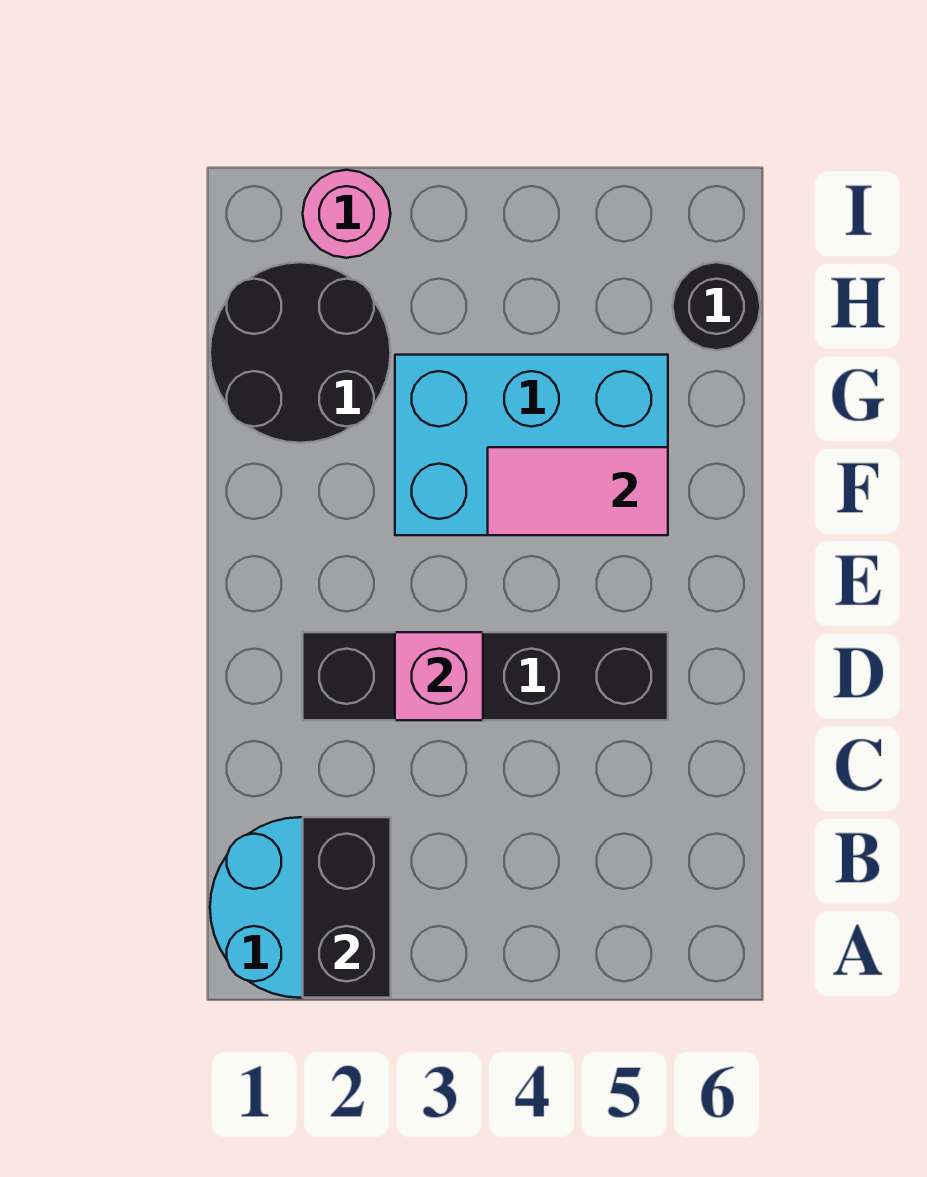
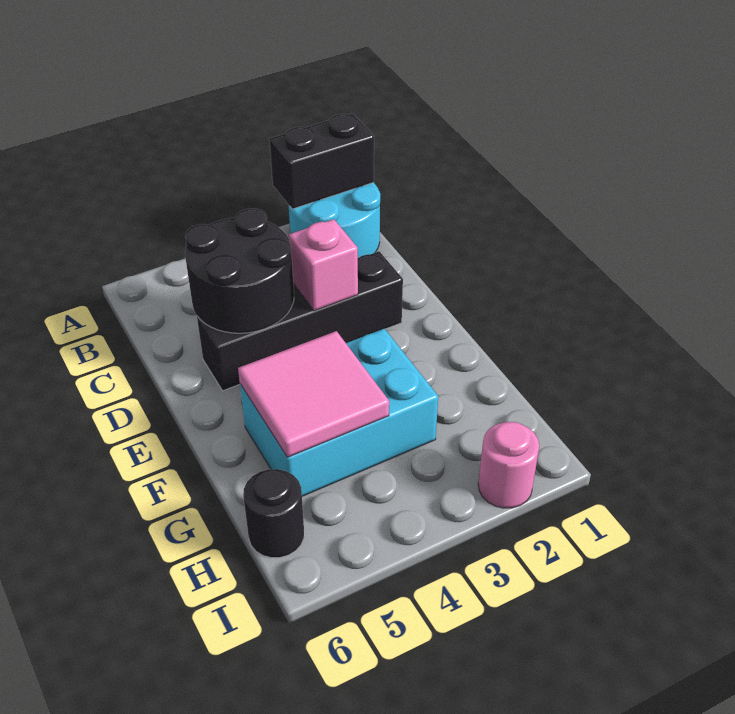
black 1x2 brick [303,817,391,998] -> black 1x2 brick turned to [269,113,374,209]
pink 1x2 tile [488,447,668,535] -> pink 2x2 tile [238,331,389,457]
black 2x2 round brick [210,262,391,443] -> black 2x2 round brick moved to [185,209,294,333]

